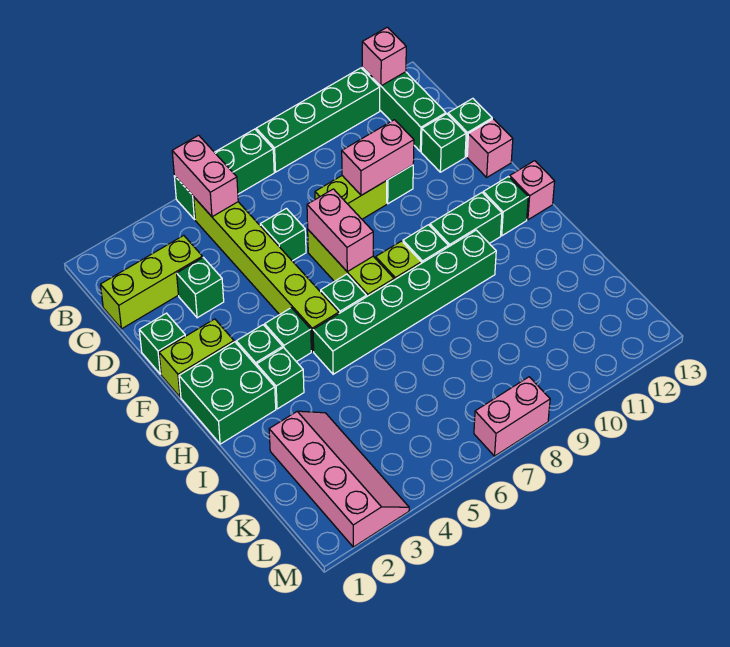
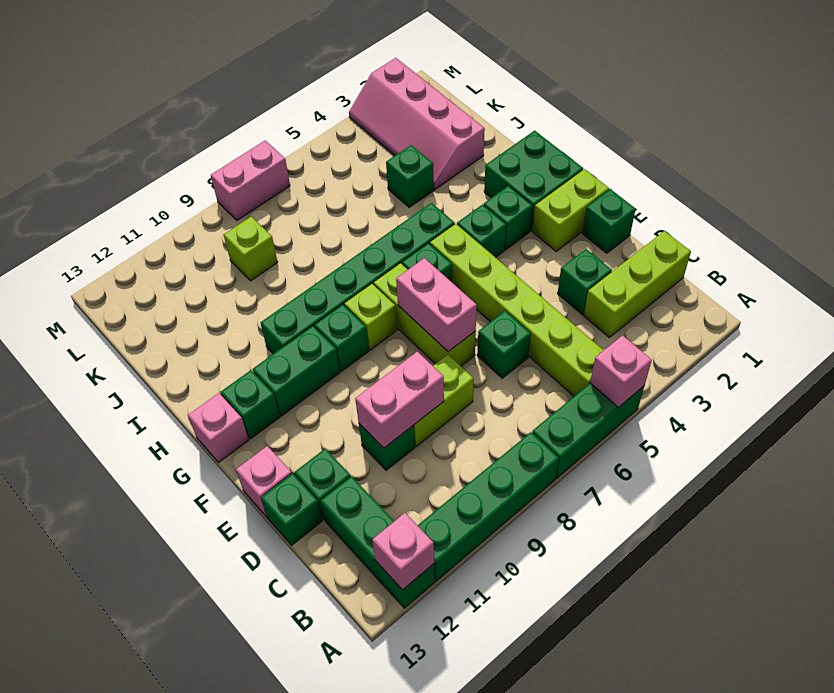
pink 1x2 brick [172,135,238,217] -> pink 1x1 brick [590,335,652,407]
green 1x1 brick [257,348,304,409] -> green 1x1 brick moved to [386,145,434,207]
none -> lime 1x1 brick [224,217,278,281]

